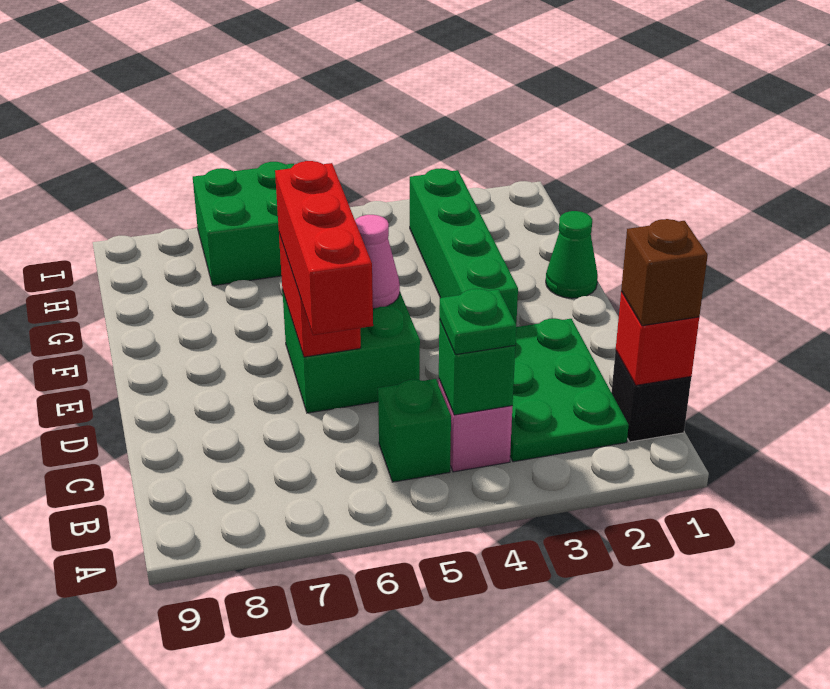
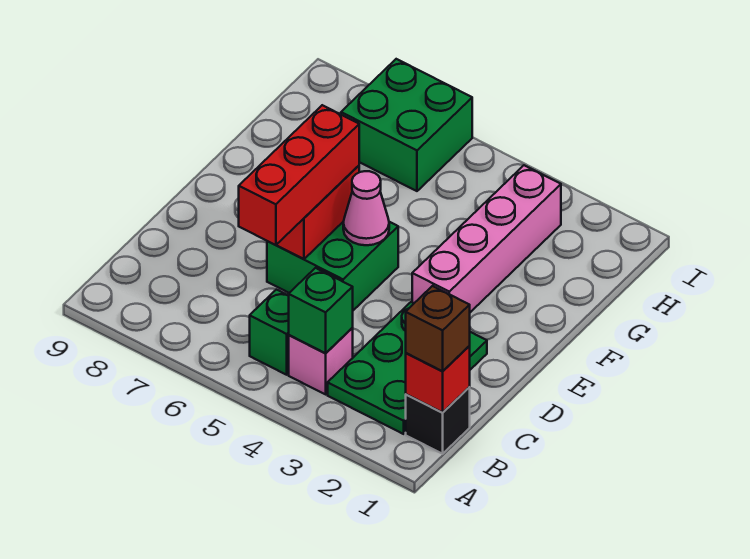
green 1x1 plate [439,289,516,355] -> none
green 1x4 brick [410,168,518,323] -> pink 1x4 brick [412,165,561,312]
green 1x1 cone [546,211,598,298] -> none

